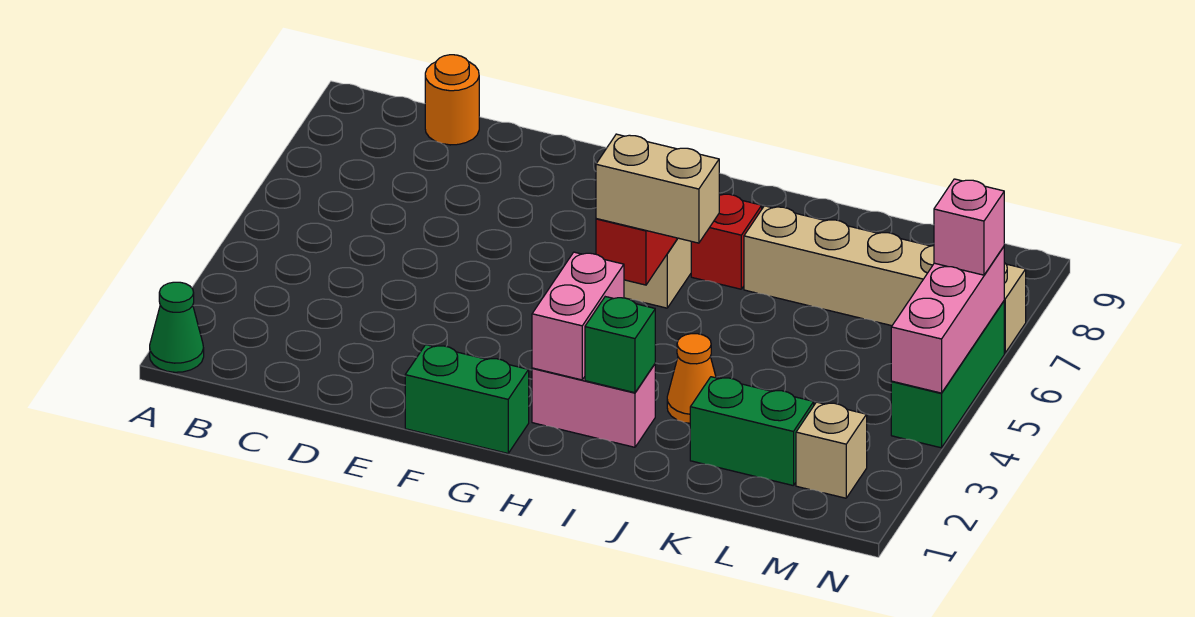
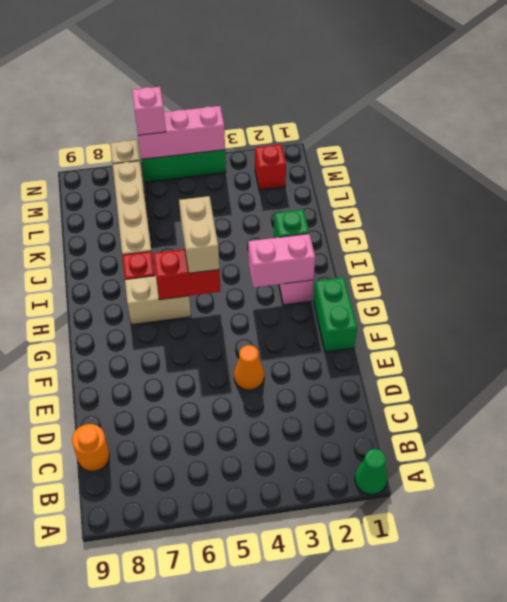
orange 1x1 cone [667,334,716,423] -> orange 1x1 cone moved to [234,345,264,390]
green 1x2 brick [690,377,814,486] -> none
tan 1x1 brick [796,402,867,498] -> red 1x1 brick [255,144,286,190]

